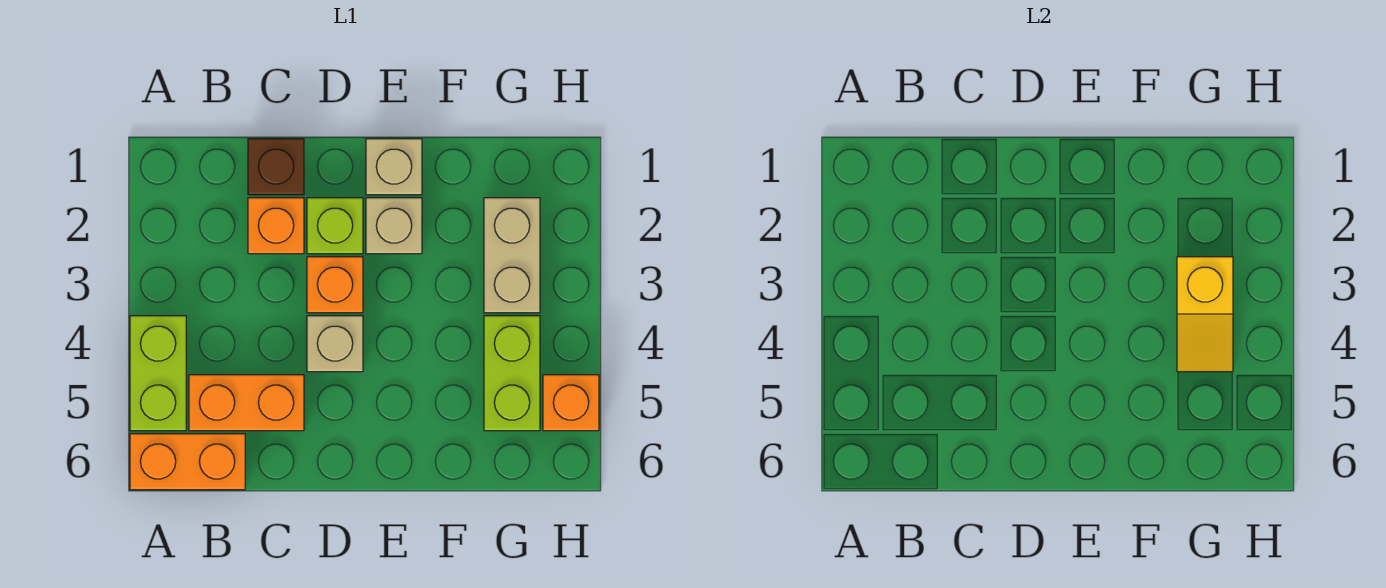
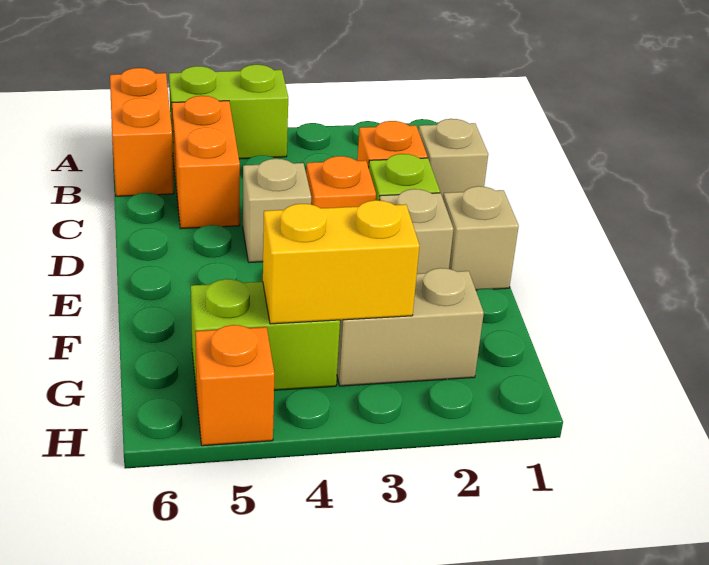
brown 1x1 brick [248,139,304,195] -> tan 1x1 brick [419,119,488,198]
yellow 1x2 slope [1177,257,1233,372] -> yellow 1x2 brick [263,200,420,324]

